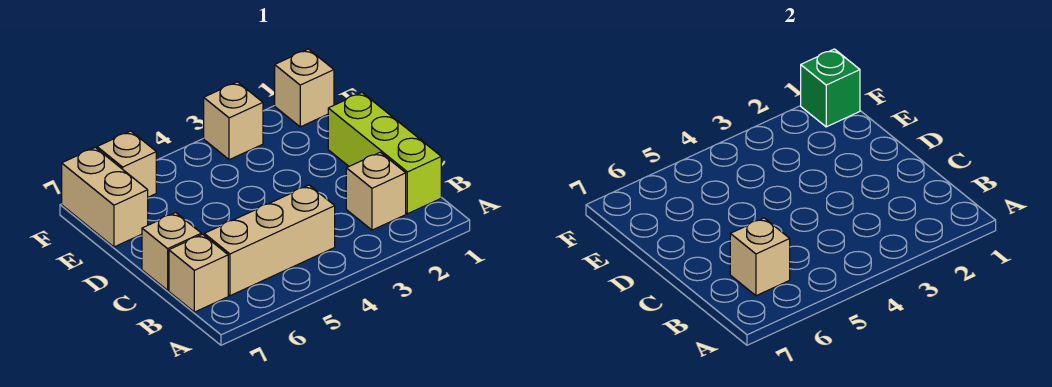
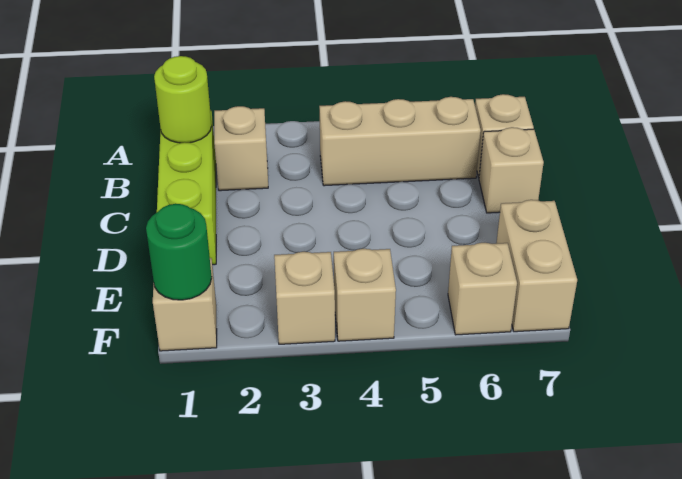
none -> lime 1x1 round brick [154,56,212,143]
tan 1x1 brick [730,218,790,296] -> tan 1x1 brick moved to [334,249,396,341]
green 1x1 brick [801,49,860,127] -> green 1x1 round brick [146,204,212,300]

